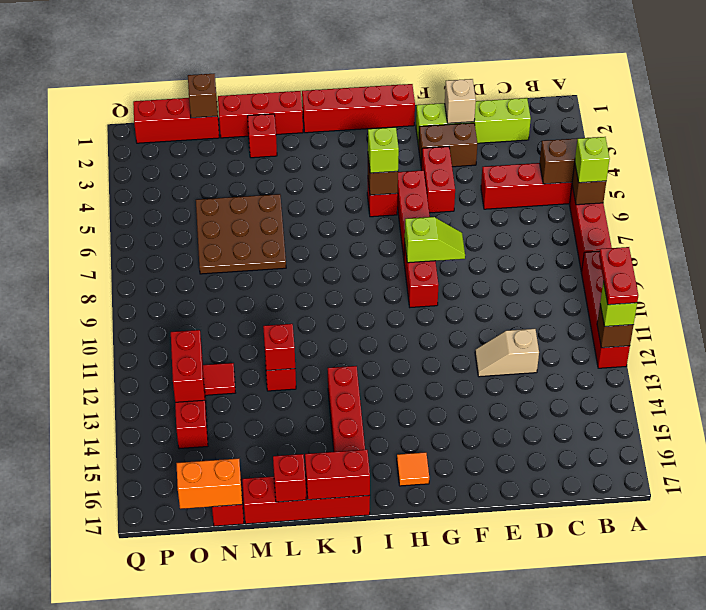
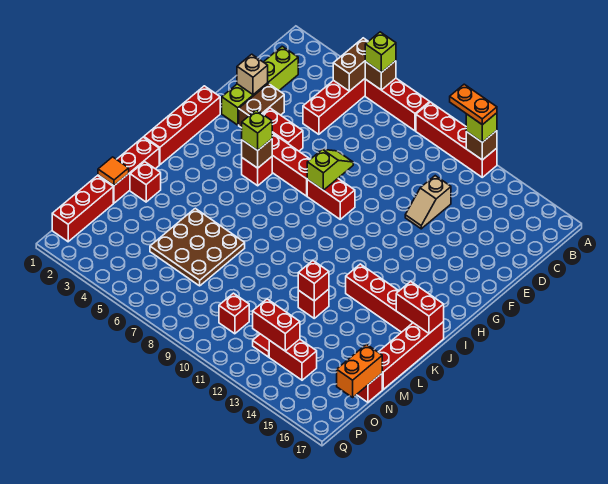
red 1x2 plate [599,247,638,305] -> orange 1x2 plate [450,84,497,125]
orange 1x1 tile [397,452,429,486] -> orange 1x1 tile moved to [98,157,129,186]
red 1x2 brick [305,450,370,500] -> red 1x2 brick turned to [396,281,444,333]
red 1x1 brick [273,454,306,502] -> red 1x1 brick moved to [219,293,249,334]
brown 1x1 brick [188,74,218,118] -> none

